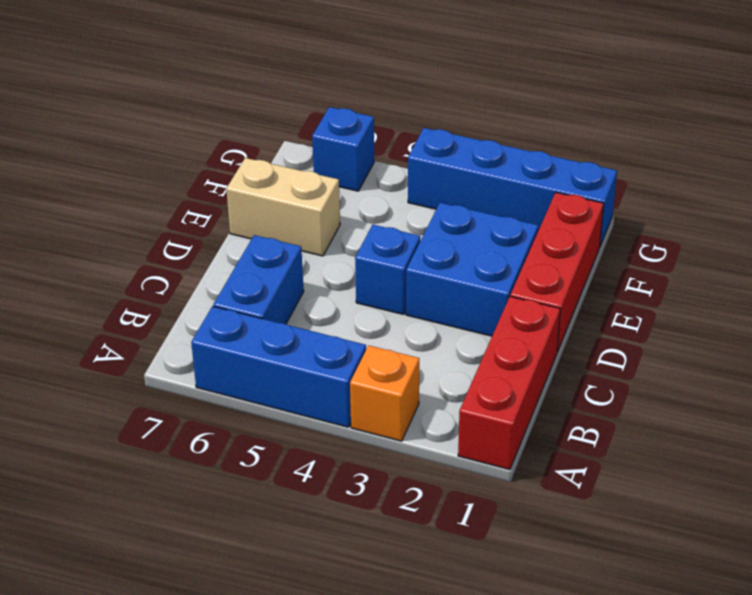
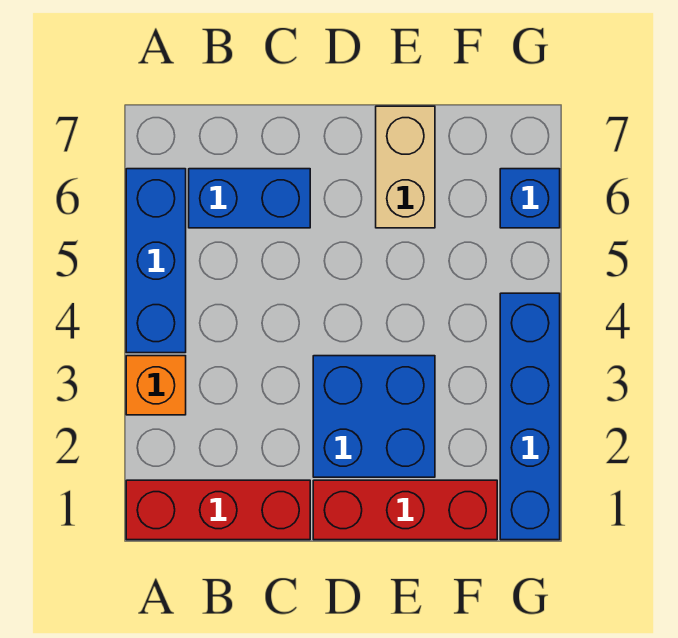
blue 1x1 brick [355,225,420,314] -> none

